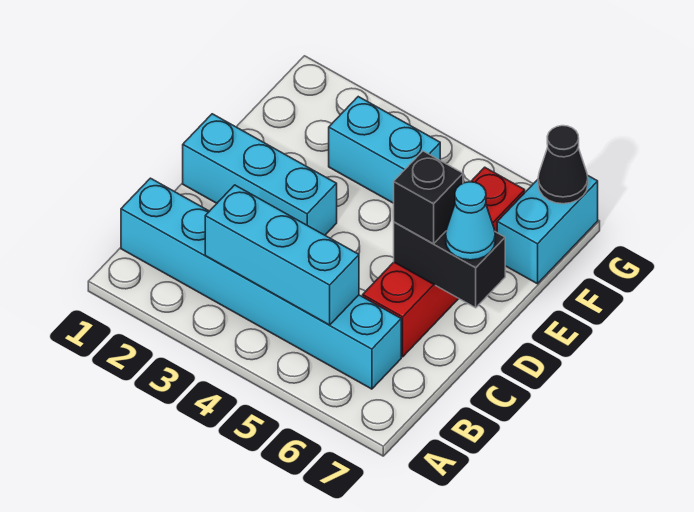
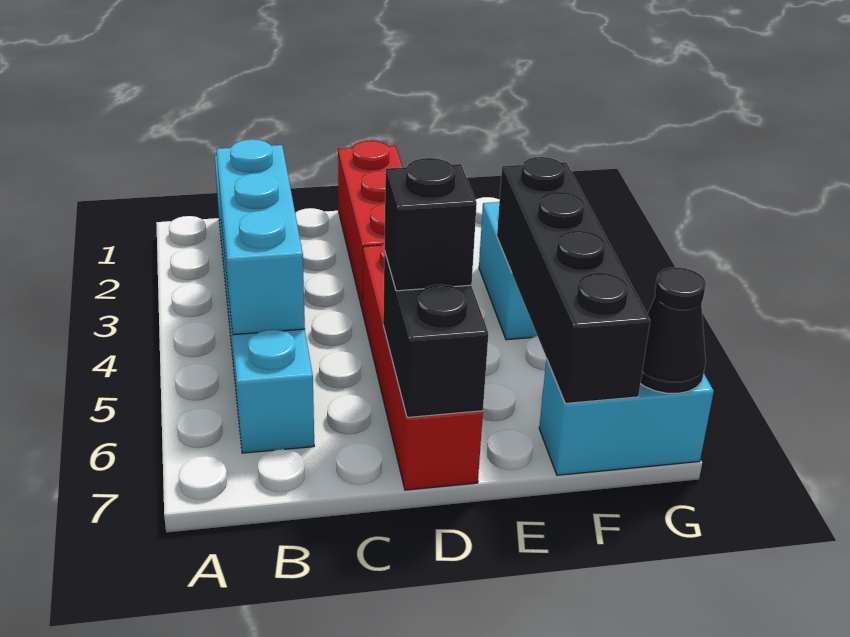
red 1x4 brick [363,167,525,357] -> red 1x4 brick turned to [363,242,483,490]
cyan 1x3 brick [183,114,337,235] -> red 1x3 brick [338,141,402,311]
cyan 1x1 cone [446,182,495,260] -> none
none -> black 1x4 brick [497,157,650,403]

